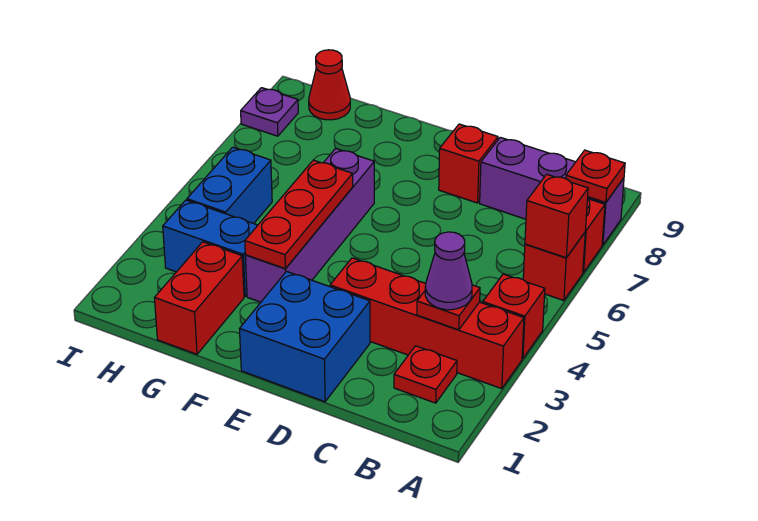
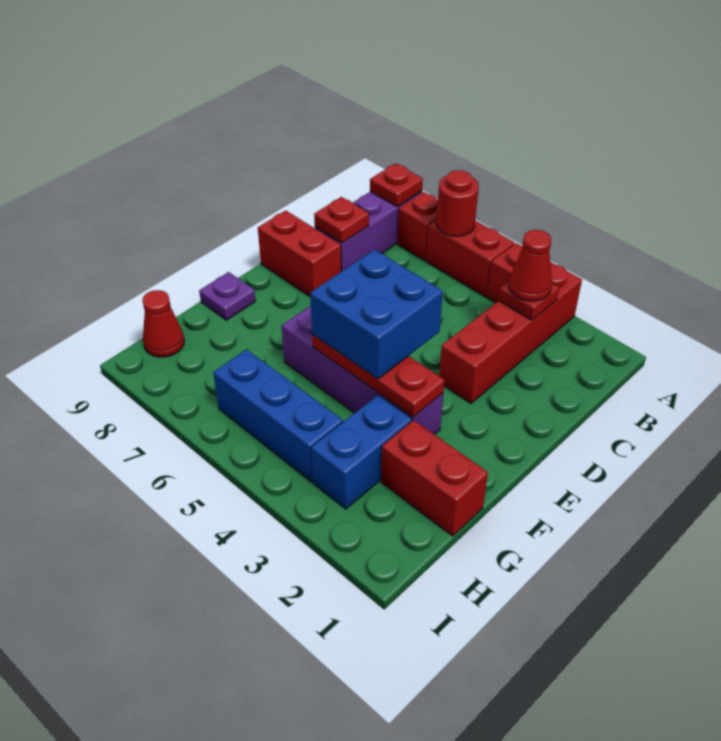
red 1x1 brick [523,233,585,301] -> red 1x2 brick [426,220,514,297]
red 1x1 brick [525,174,588,258] -> red 1x1 round brick [436,170,479,236]
red 1x1 plate [394,346,457,403] -> red 1x1 plate moved to [314,197,369,243]
purple 1x1 cone [425,232,472,310] -> red 1x1 cone [509,230,552,301]
blue 2x2 brick [240,271,370,402] -> blue 2x2 brick moved to [310,250,443,379]
red 1x1 brick [439,124,498,203] -> red 1x2 brick [258,211,341,296]
blue 1x2 brick [187,147,272,224] -> blue 1x3 brick [213,350,343,482]
purple 1x1 plate [241,88,298,136] -> purple 1x1 plate moved to [199,272,256,320]

